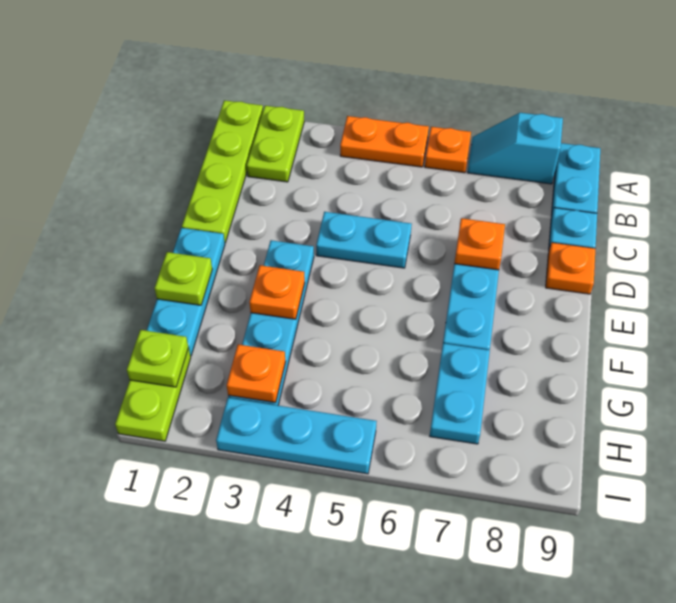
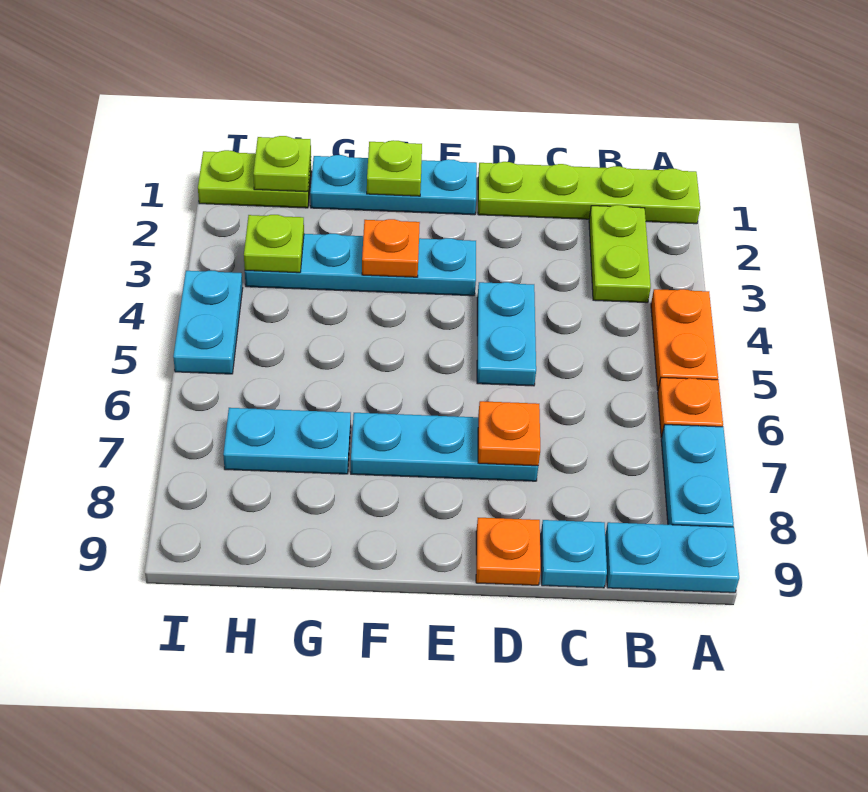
lime 1x2 plate [247,106,304,182] -> lime 1x2 plate turned to [589,205,651,303]
cyan 1x2 slope [468,113,563,184] -> cyan 1x2 plate [661,425,734,527]
orange 1x1 plate [227,344,286,403] -> lime 1x1 plate [244,215,304,273]
cyan 1x3 plate [216,398,377,474] -> cyan 1x2 plate [173,271,243,374]

